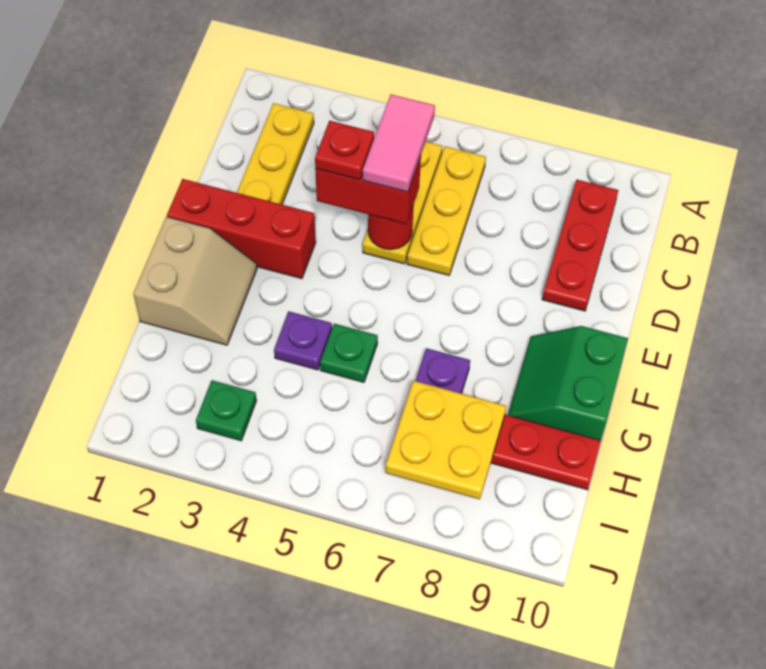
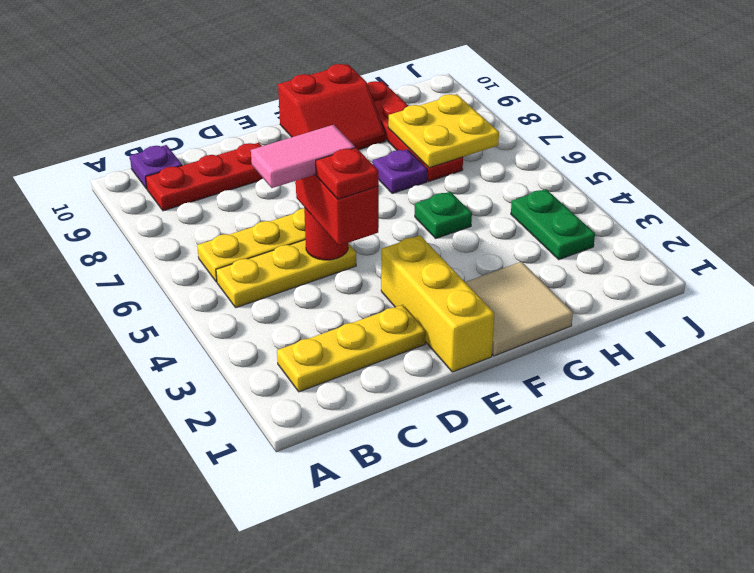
red 1x3 brick [167,179,316,279] -> yellow 1x3 brick [381,236,495,372]
tan 2x2 slope [133,217,257,345] -> tan 2x2 tile [465,262,573,356]
green 2x2 slope [508,326,628,440] -> red 2x2 slope [278,64,386,150]
purple 1x1 plate [274,311,332,370] -> purple 1x1 plate moved to [130,145,182,189]
green 1x1 plate [196,381,257,441] -> green 1x2 plate [511,189,595,260]

